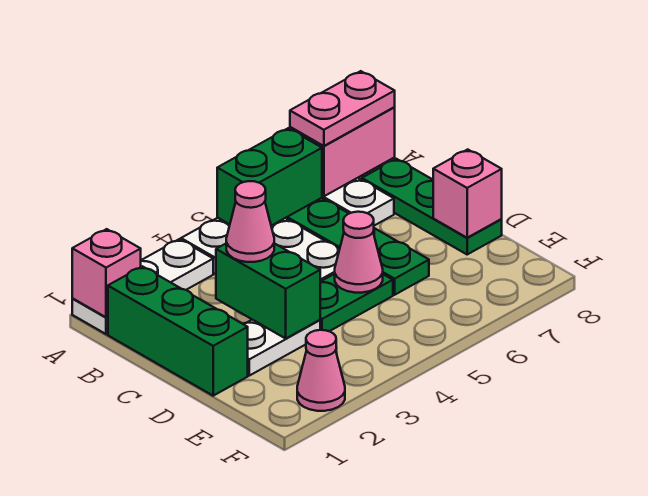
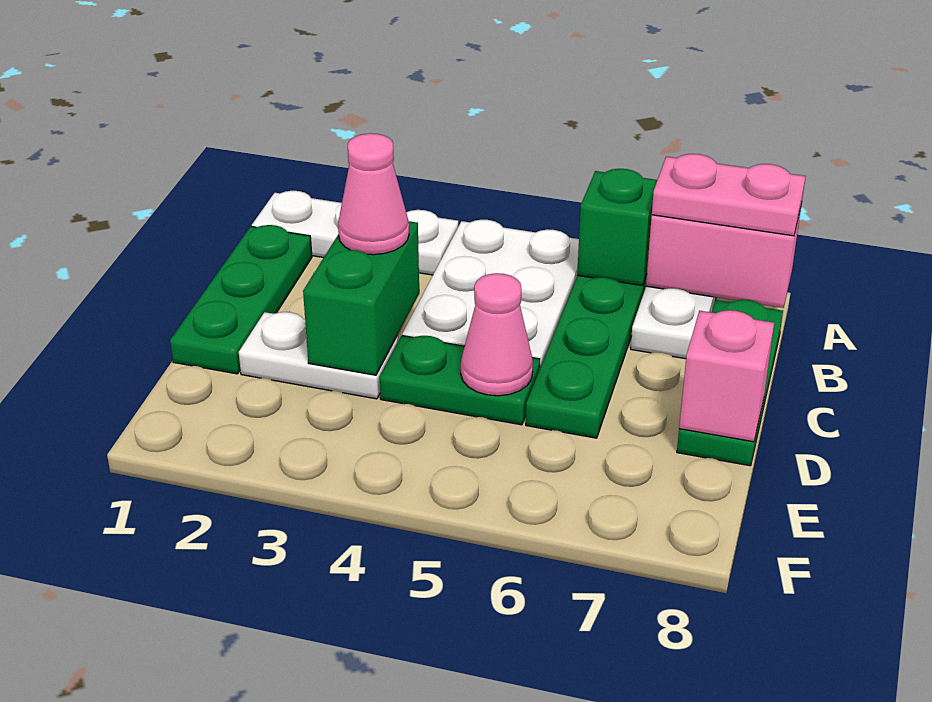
pink 1x1 brick [72,229,141,317] -> none
green 1x2 brick [217,128,322,226] -> green 1x1 brick [577,169,657,286]
green 1x3 brick [108,266,248,396] -> green 1x3 plate [170,225,312,374]
pink 1x1 cone [297,330,345,411] -> none

